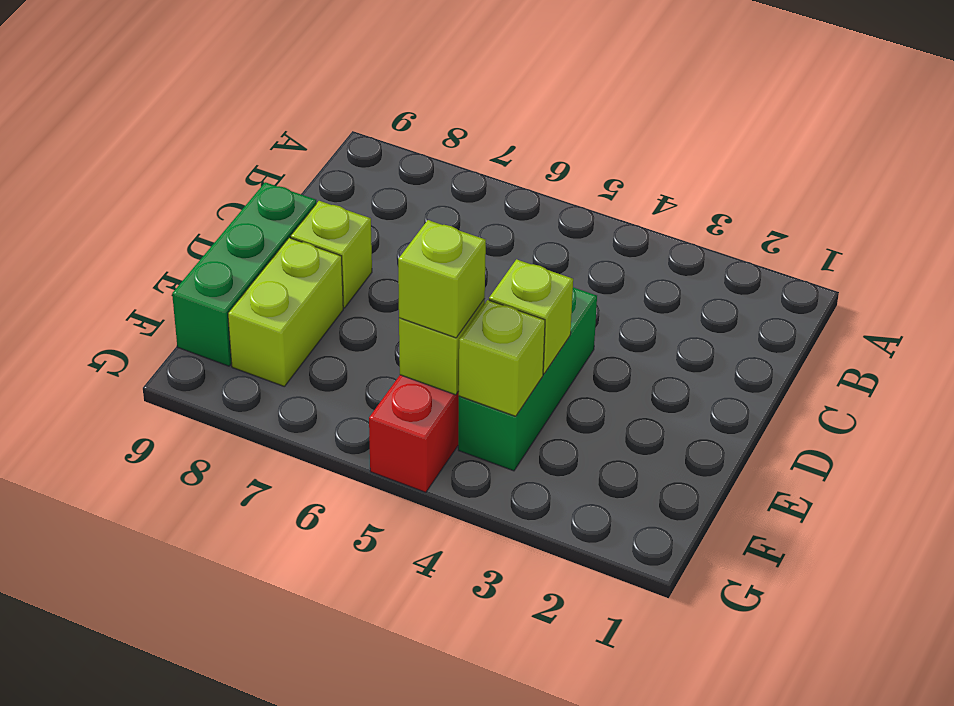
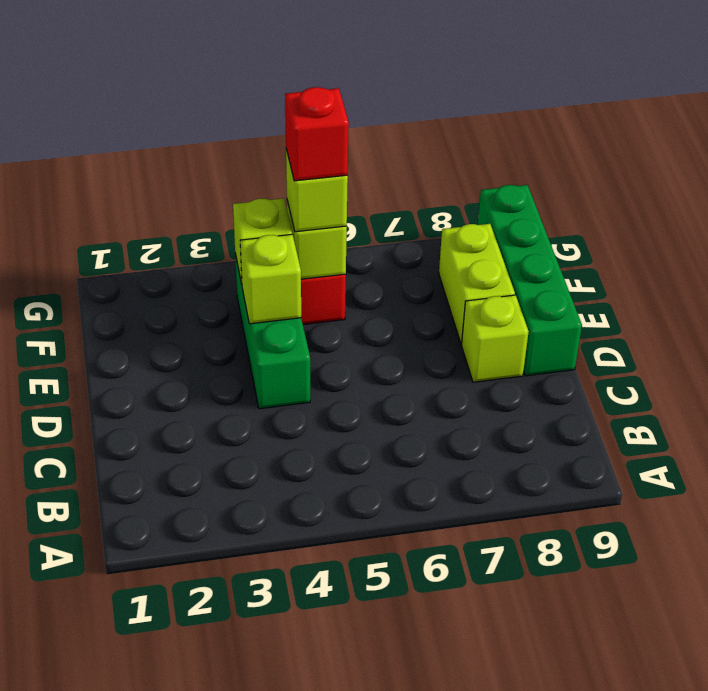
green 1x3 brick [172,182,316,366] -> green 1x4 brick [478,185,582,376]
none -> red 1x1 brick [285,87,349,181]

